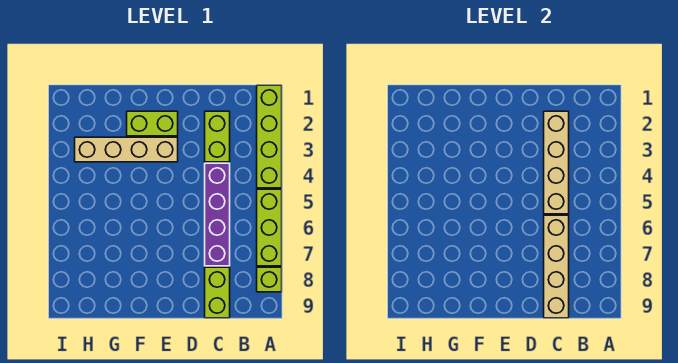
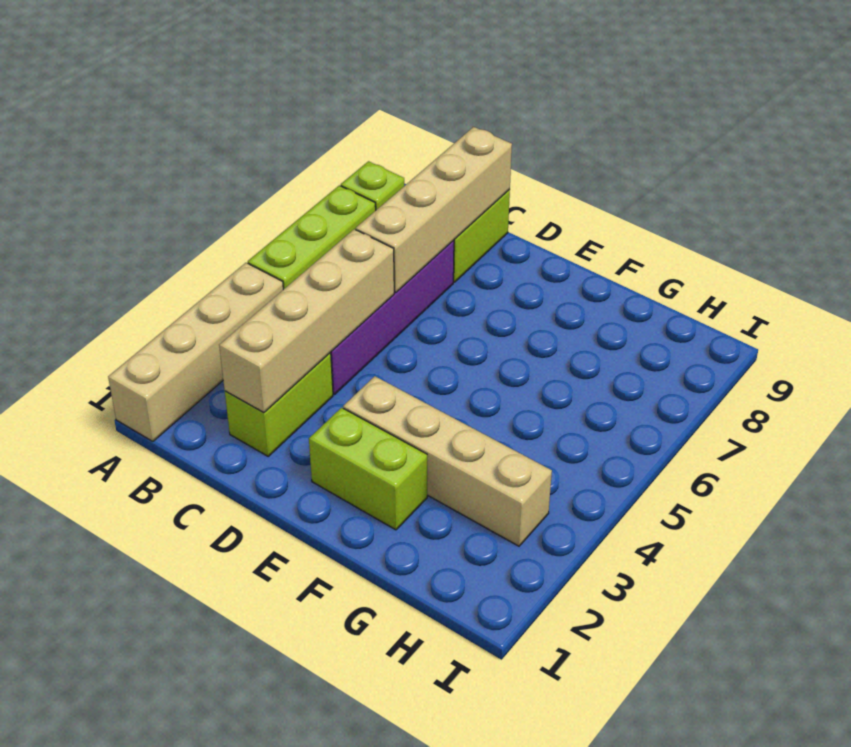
lime 1x4 brick [257,85,282,188] -> tan 1x4 brick [108,263,283,442]

